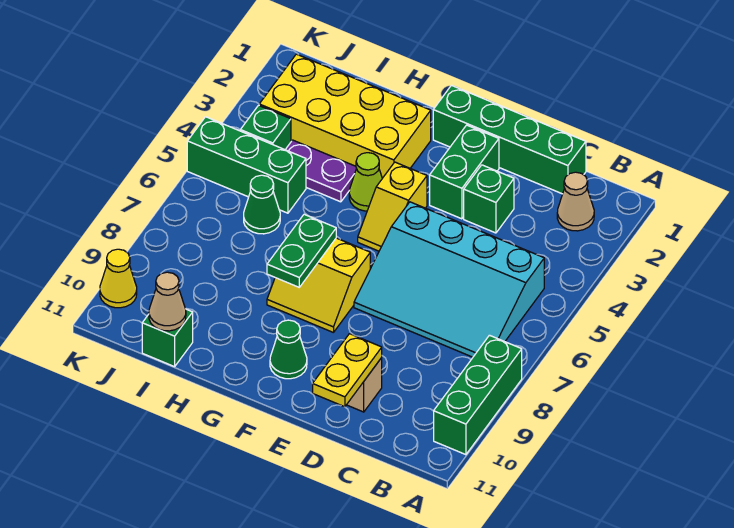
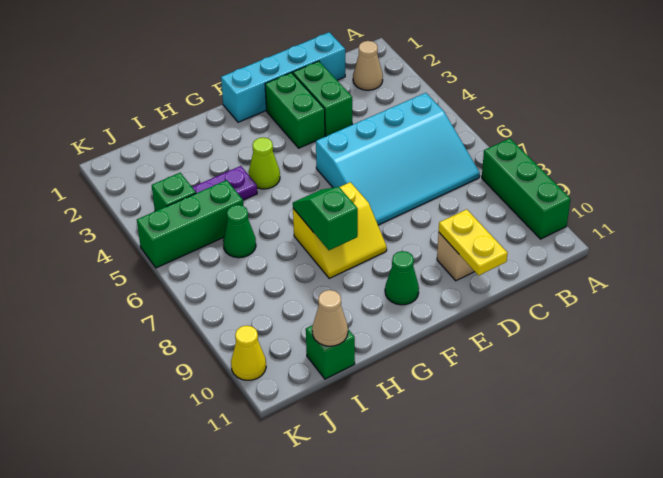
green 1x4 brick [433,85,586,194] -> cyan 1x4 brick [221,32,345,122]
green 1x1 brick [464,165,514,233] -> green 1x2 brick [293,61,352,136]
yellow 1x2 slope [358,162,427,251] -> none
yellow 2x4 brick [259,54,431,178] -> none
green 1x2 plate [267,214,336,287] -> green 1x2 slope [293,187,358,250]

